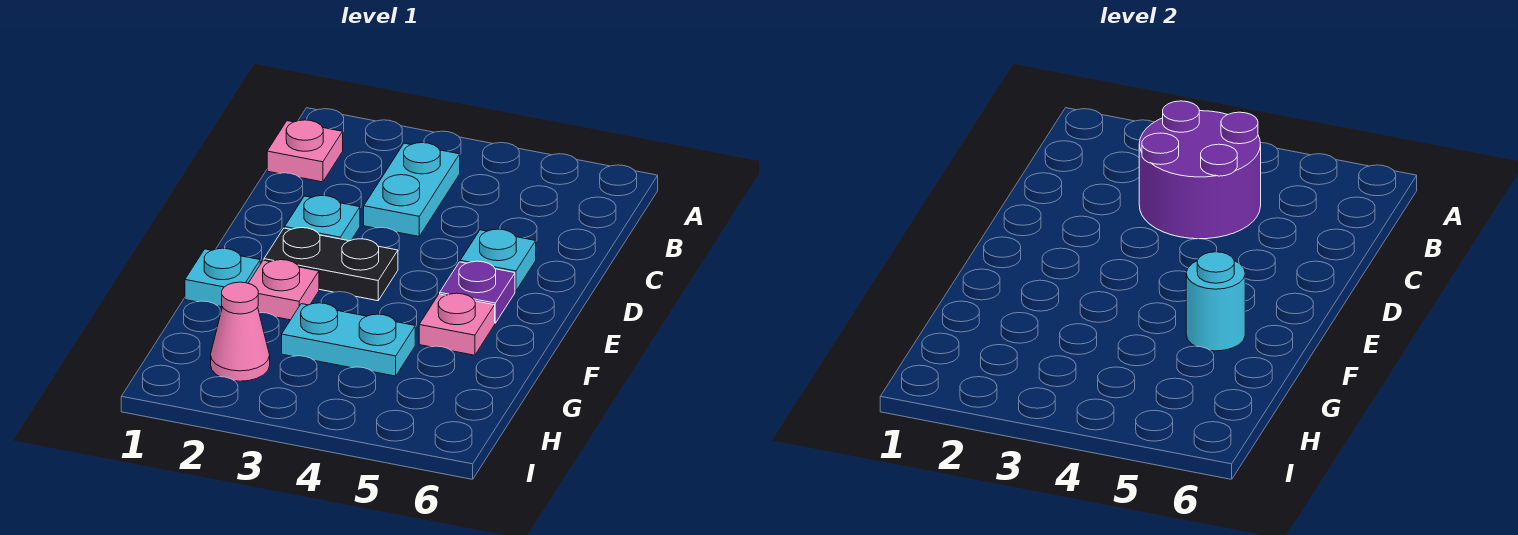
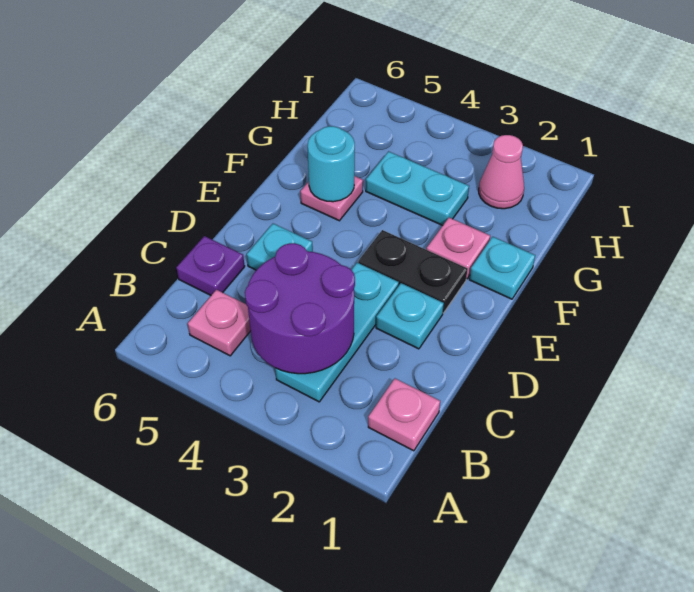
cyan 1x2 plate [364,143,460,236] -> cyan 1x3 plate [275,263,399,402]
none -> pink 1x1 plate [188,290,251,356]
purple 1x1 plate [440,261,515,323] -> purple 1x1 plate moved to [176,236,245,295]

